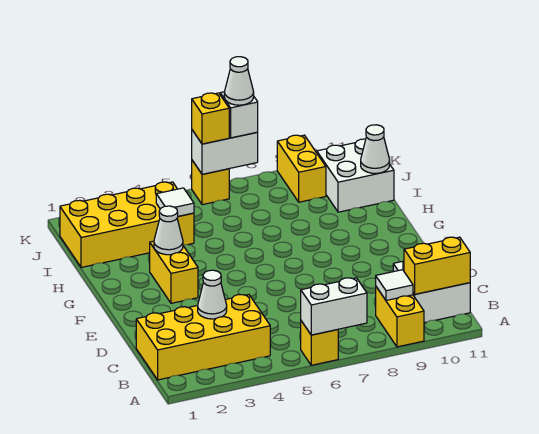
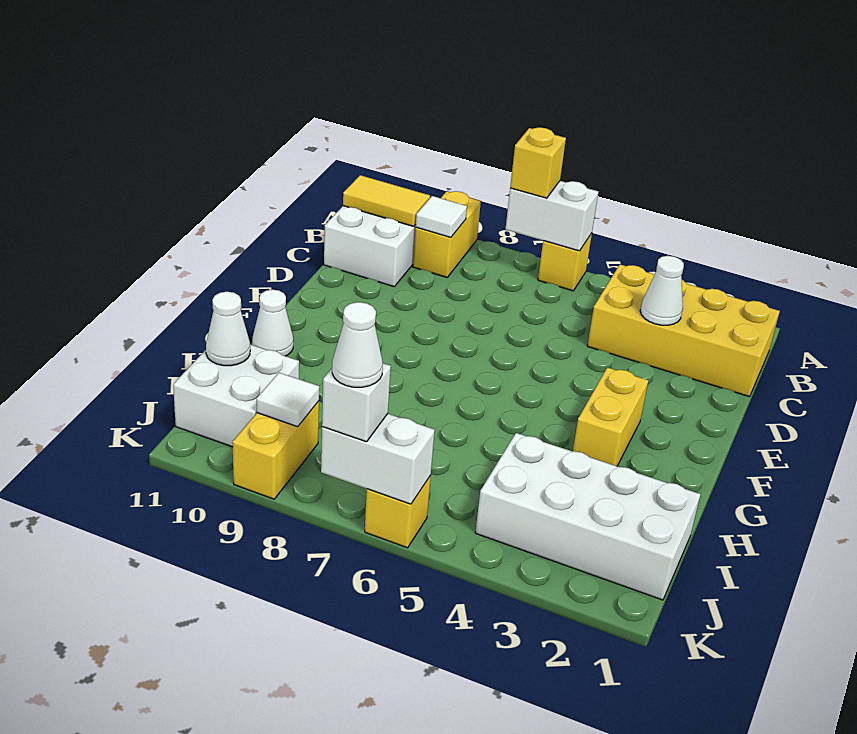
yellow 1x2 brick [404,237,470,294] -> yellow 1x2 tile [343,175,430,226]
white 1x1 cone [154,206,183,255] -> white 1x1 cone moved to [252,290,293,356]
yellow 2x4 brick [60,182,194,267] -> white 2x4 brick [475,433,700,600]
white 1x1 tile [156,188,194,216] -> white 1x1 tile moved to [257,373,319,427]
yellow 1x1 brick [192,93,229,144] -> yellow 1x1 brick moved to [510,127,566,198]

